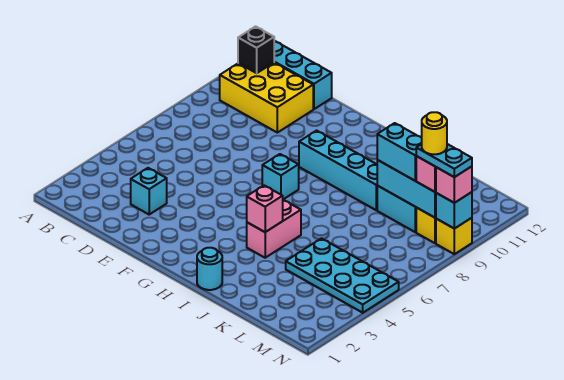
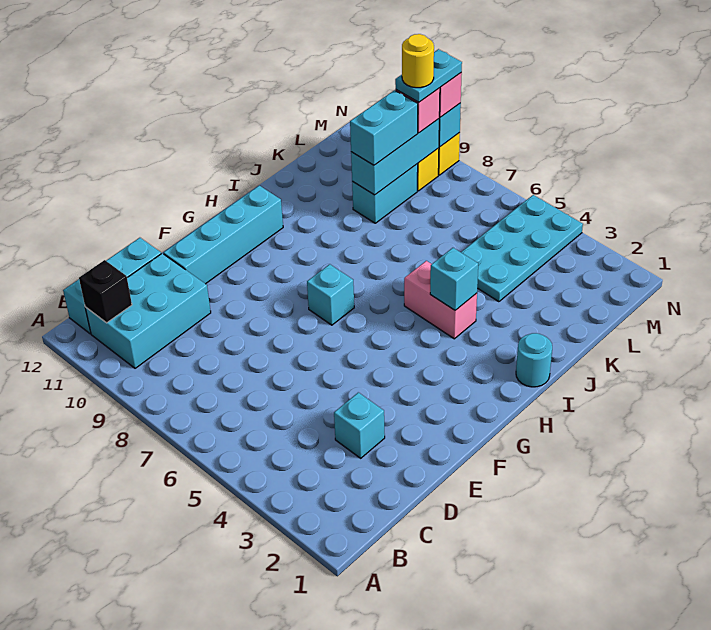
yellow 2x3 brick [220,63,313,133] -> cyan 2x3 brick [85,253,211,368]
cyan 1x4 brick [299,131,377,210] -> cyan 1x4 brick moved to [164,186,283,284]
pink 1x1 brick [247,185,283,232] -> cyan 1x1 brick [430,248,478,310]

